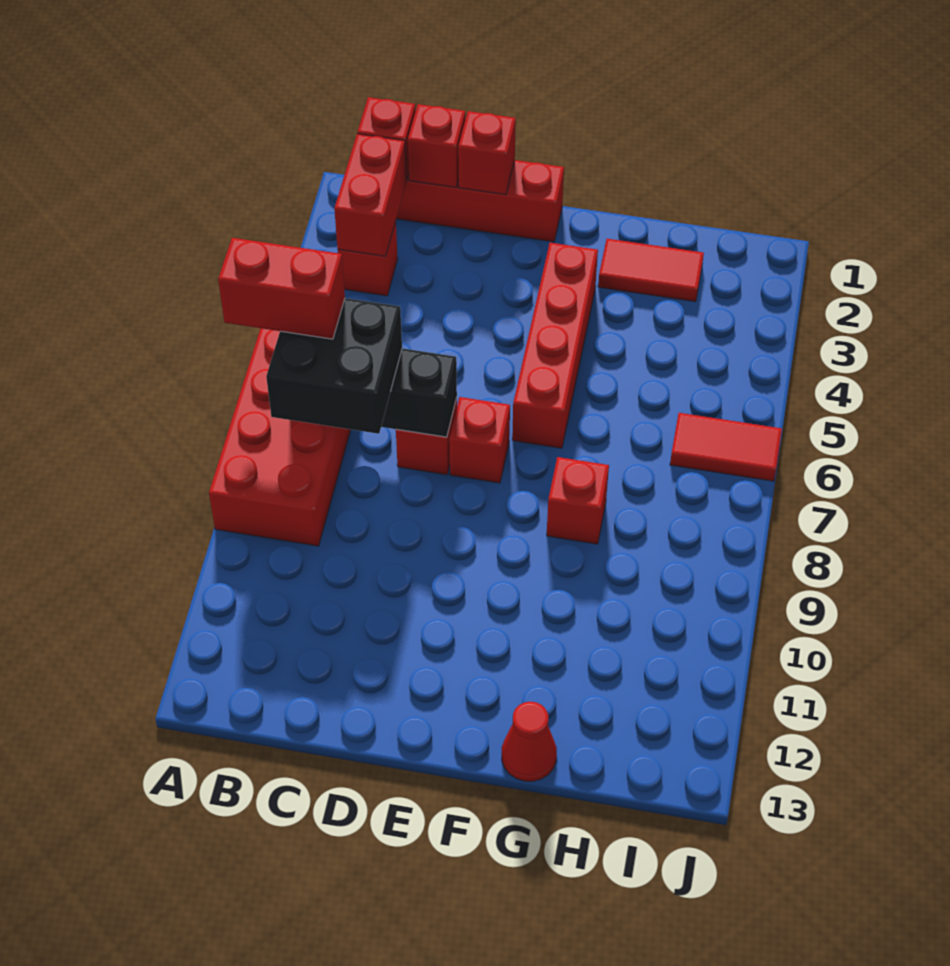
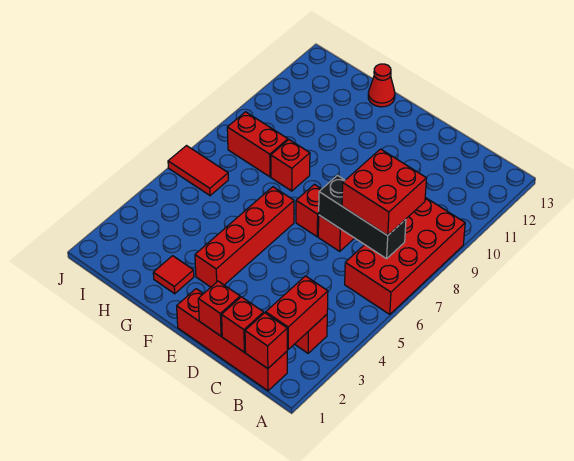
red 1x2 brick [218,238,345,339] -> red 1x2 brick moved to [227,112,288,177]
black 2x2 brick [266,298,402,434] -> red 2x2 brick [342,149,426,235]
red 1x2 tile [598,239,704,302] -> red 1x1 tile [153,256,194,294]

